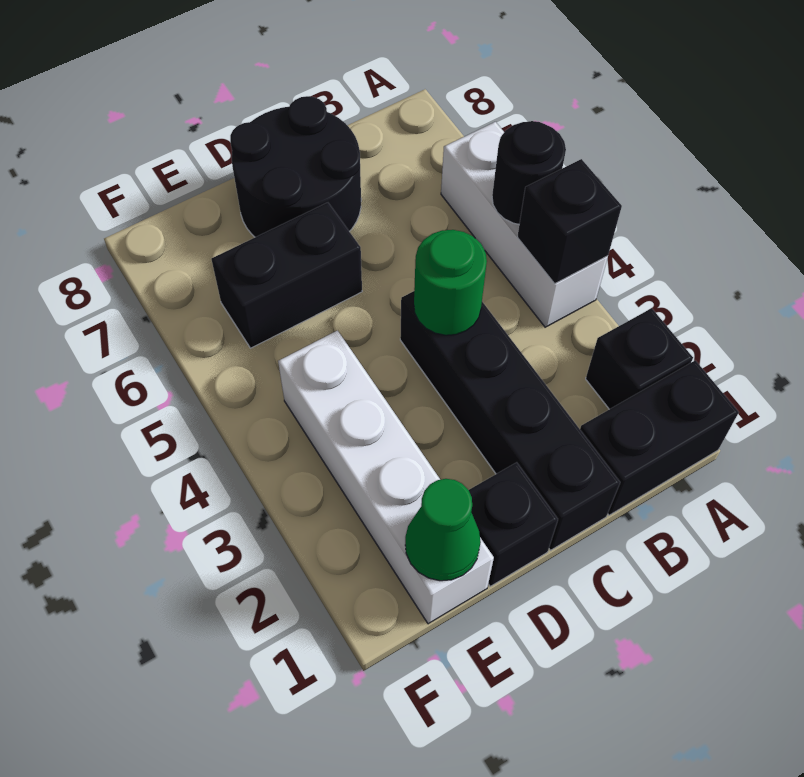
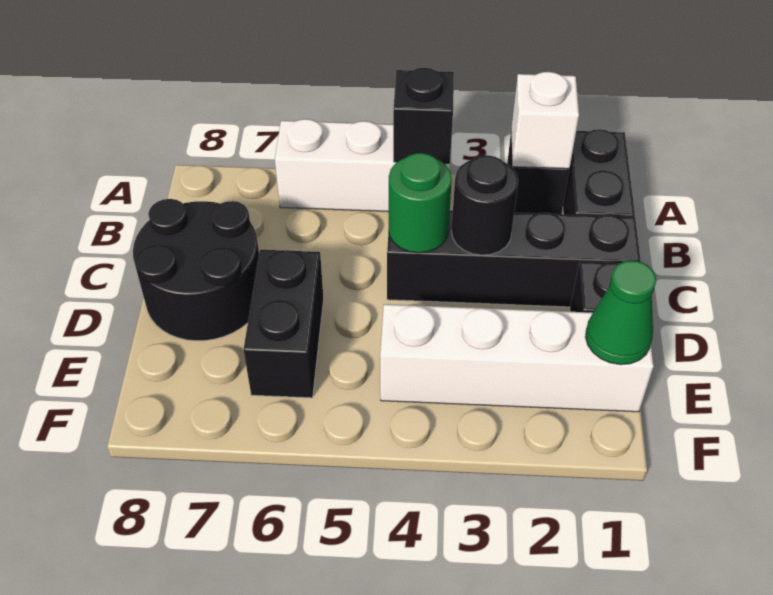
none -> white 1x1 brick [511,72,579,169]
black 1x1 round brick [492,121,566,224] -> black 1x1 round brick moved to [451,155,518,255]

